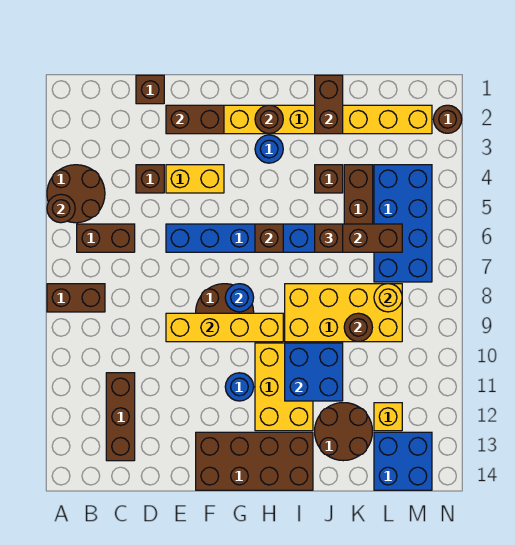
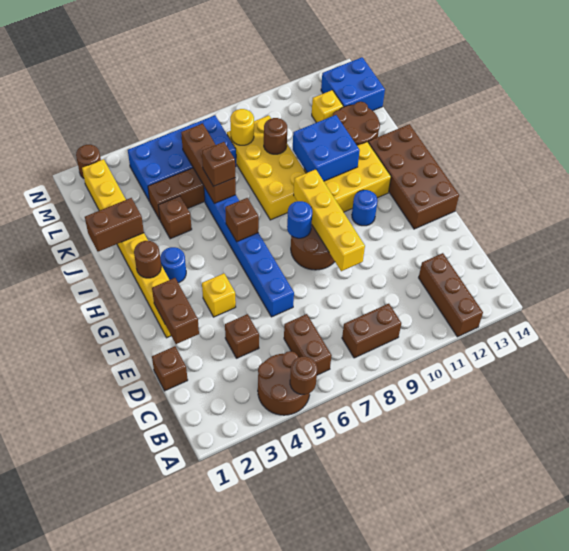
brown 1x2 brick [47,284,105,312] -> brown 1x2 brick turned to [342,304,401,358]
brown 1x3 brick [106,373,135,461] -> brown 1x3 brick turned to [419,253,483,337]
yellow 1x2 brick [166,165,224,193] -> yellow 1x1 brick [202,273,236,317]

